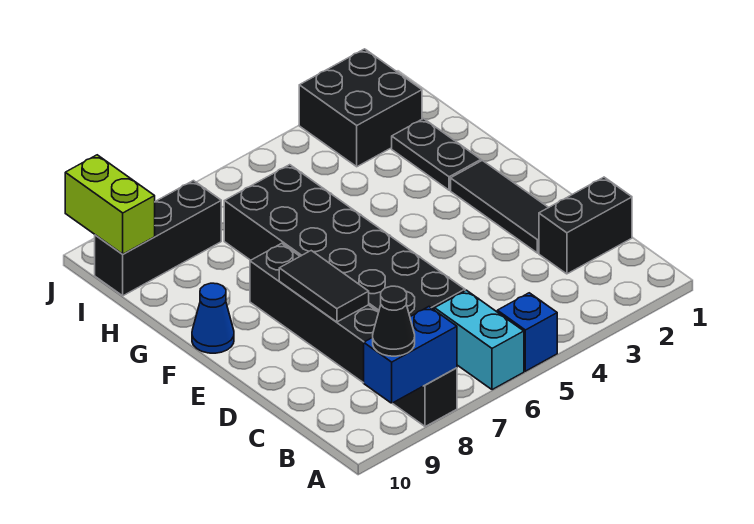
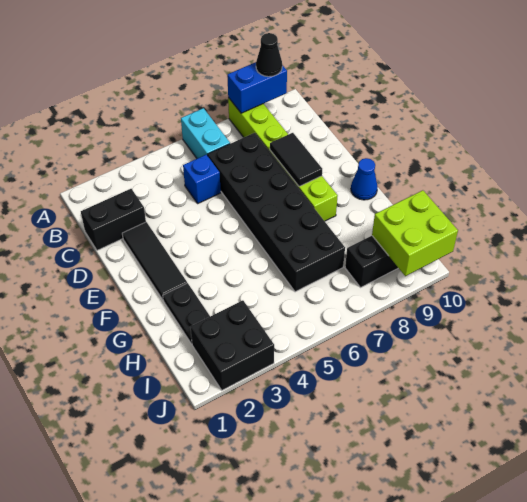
blue 1x1 brick [497,293,557,371] -> blue 1x1 brick moved to [183,155,221,203]
black 1x6 brick [250,243,457,427] -> lime 1x6 brick [228,98,338,221]
lime 1x2 brick [65,155,155,254] -> lime 2x2 brick [372,190,458,276]

